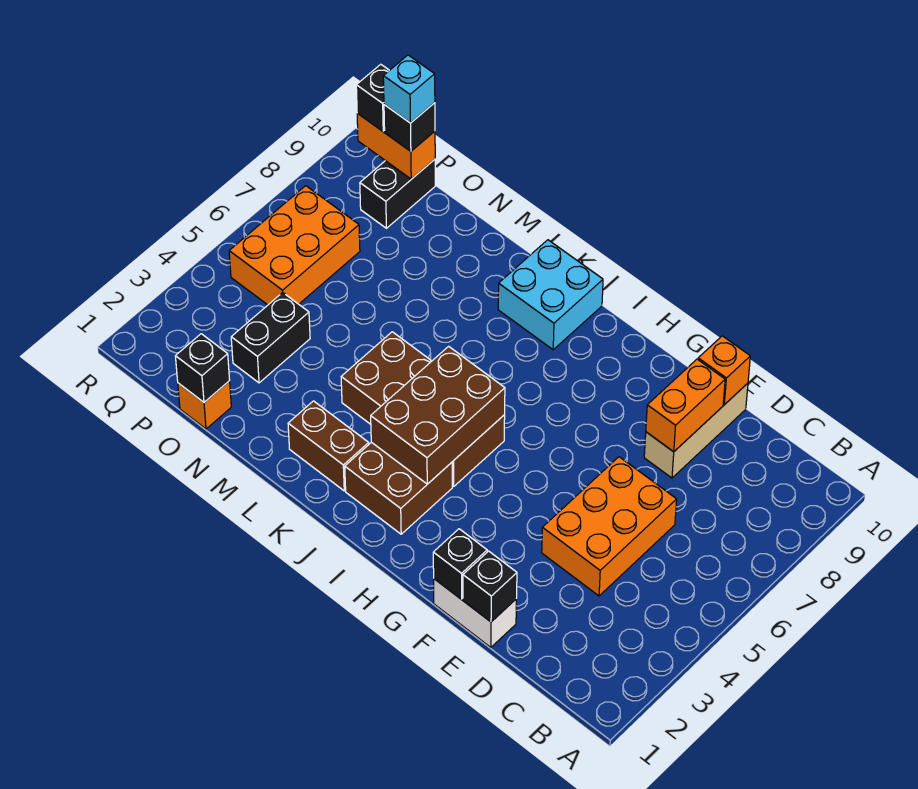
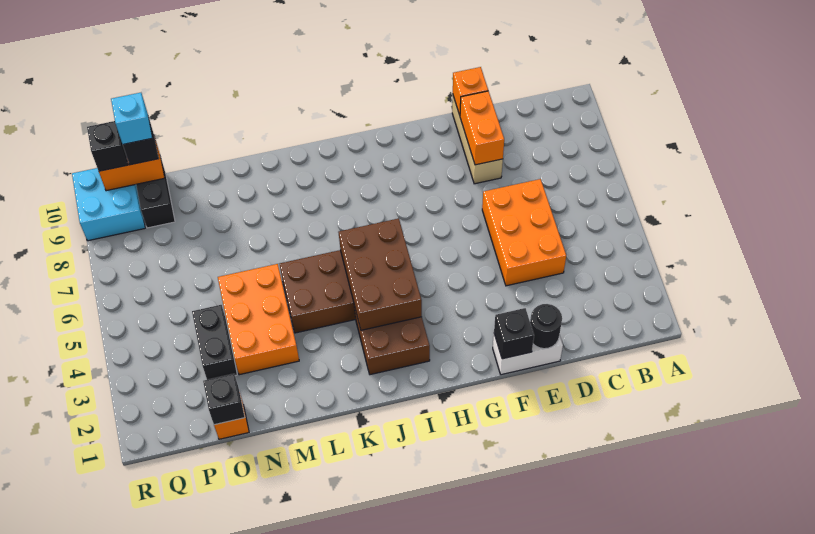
black 1x1 brick [463,551,517,622] -> black 1x1 round brick [530,304,562,349]
cyan 2x2 brick [498,240,603,350] -> cyan 2x2 brick moved to [72,168,145,241]
brown 1x2 brick [288,401,369,491] -> none
orange 2x3 brick [229,186,360,305] -> orange 2x3 brick moved to [218,264,299,375]

